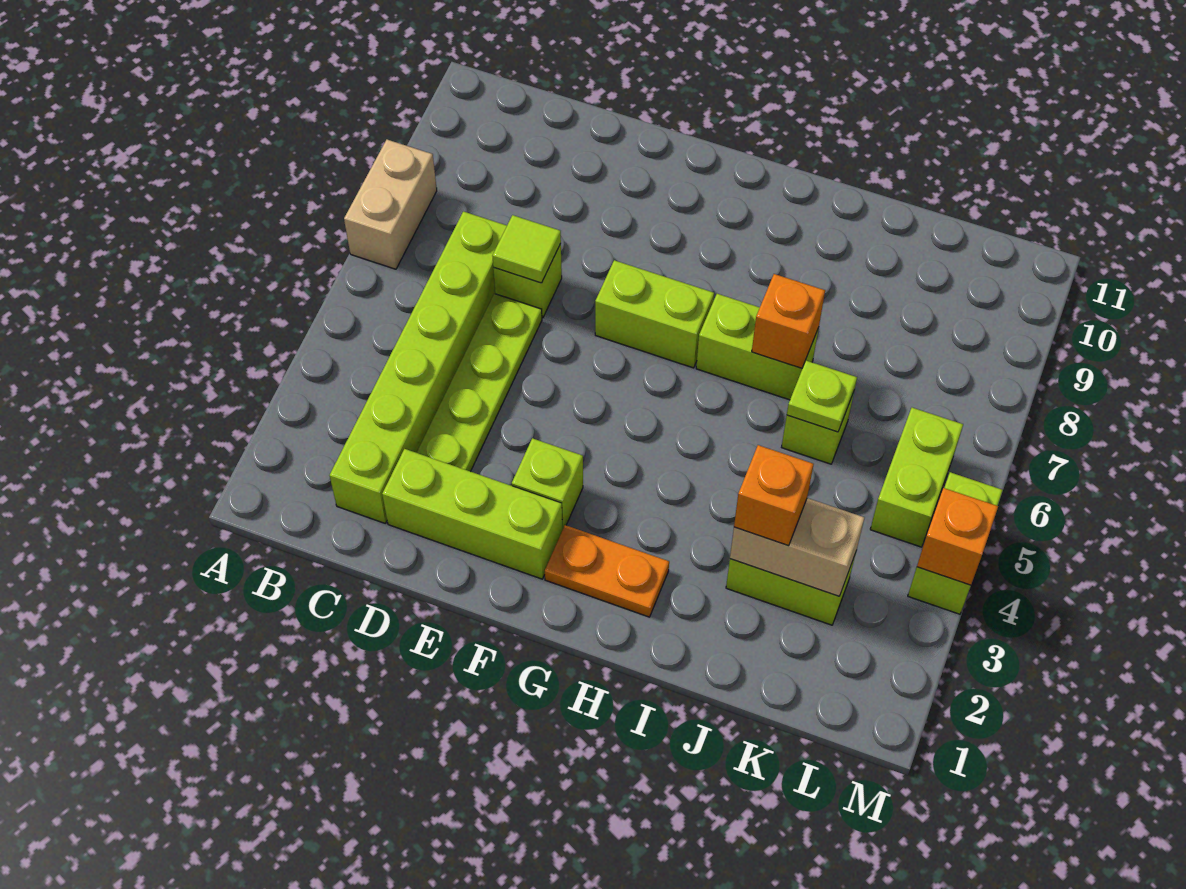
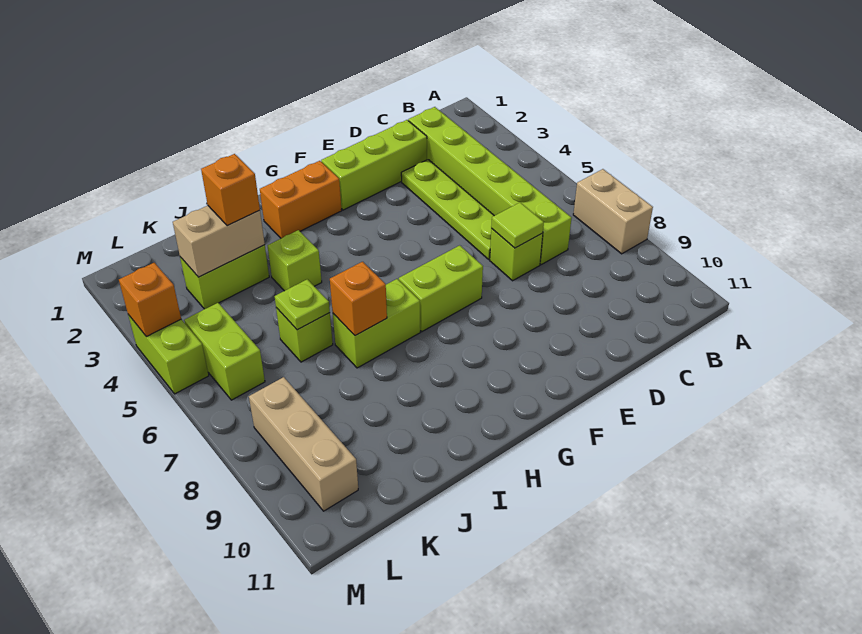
lime 1x1 brick [512,438,583,530] -> lime 1x1 brick moved to [268,230,322,291]
orange 1x2 plate [545,525,669,617] -> orange 1x2 brick [260,161,342,238]
none -> tan 1x3 brick [249,377,358,511]

